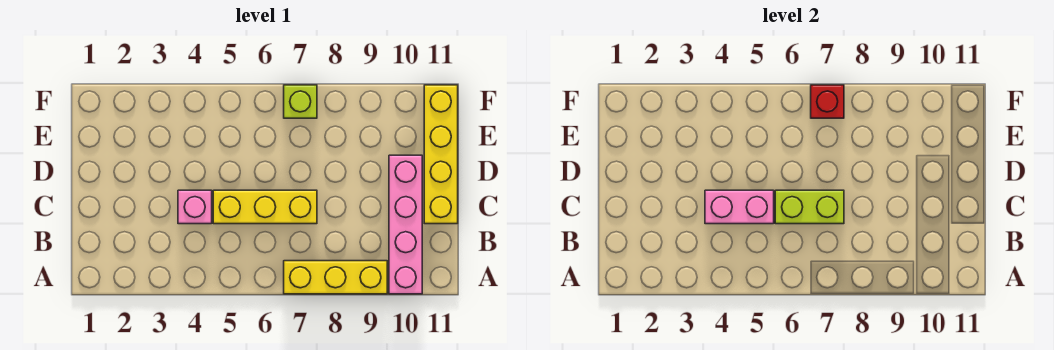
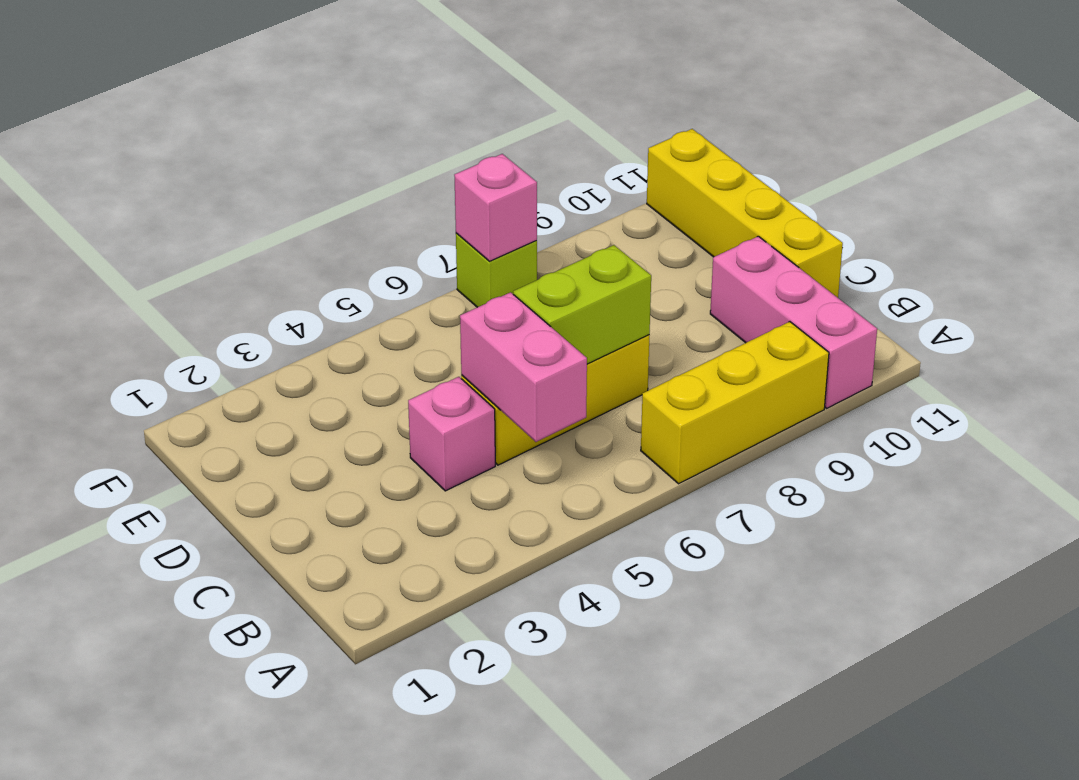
pink 1x4 brick [389,155,422,294] -> pink 1x3 brick [710,236,877,408]
pink 1x2 brick [705,190,774,224] -> pink 1x2 brick turned to [460,292,587,442]
red 1x1 brick [811,85,844,118] -> pink 1x1 brick [454,154,537,261]

